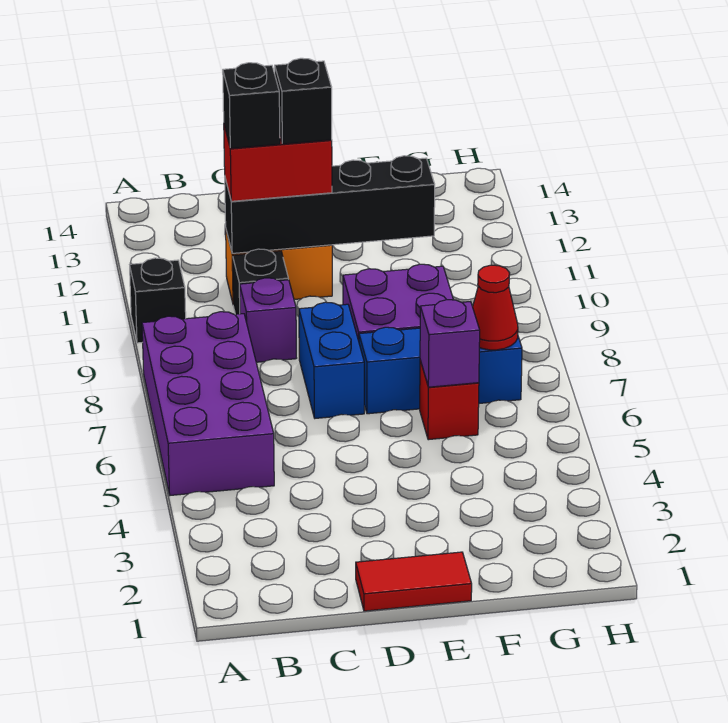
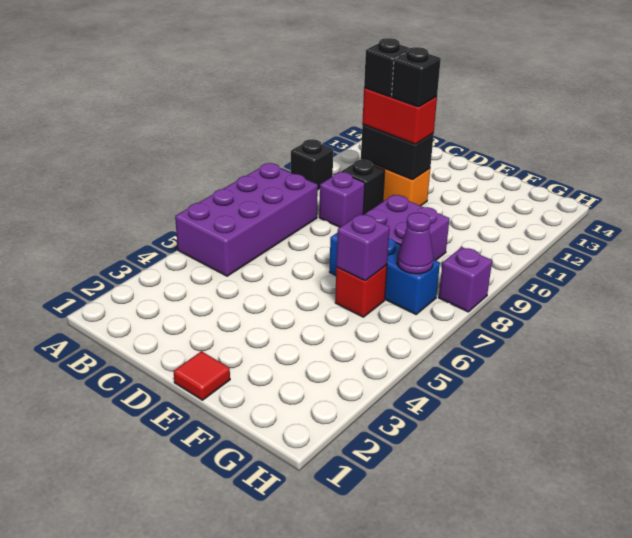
black 1x4 brick [225,156,435,253] -> black 1x2 brick [361,124,434,180]
red 1x2 tile [356,552,472,611] -> red 1x1 tile [173,351,230,400]
blue 1x2 brick [299,302,364,418] -> none
red 1x1 cone [473,265,518,350] -> purple 1x1 cone [397,212,434,274]
none -> purple 1x1 brick [439,247,492,312]

